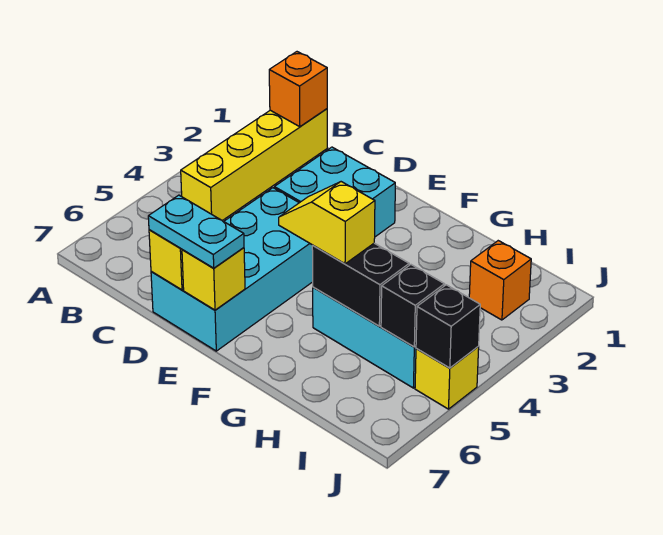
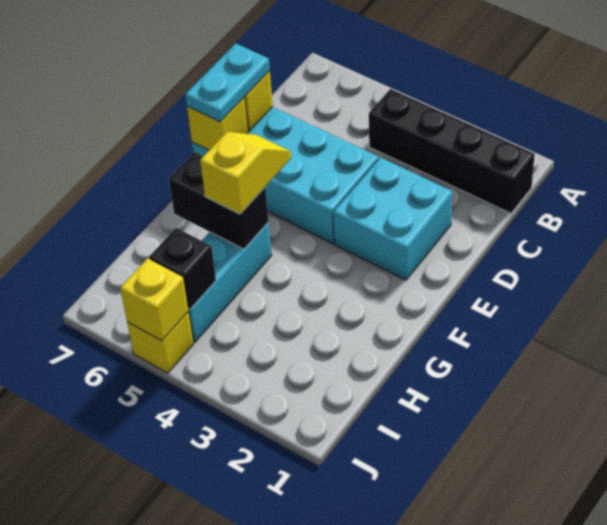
yellow 1x4 brick [181,109,327,221] -> black 1x4 brick [369,89,535,213]
orange 1x1 brick [269,52,327,127] -> none
black 1x2 brick [312,243,409,326] -> black 1x2 brick turned to [169,152,269,249]
orange 1x1 brick [469,241,531,320] -> none
black 1x1 brick [416,285,480,368] -> yellow 1x1 brick [120,258,189,341]

